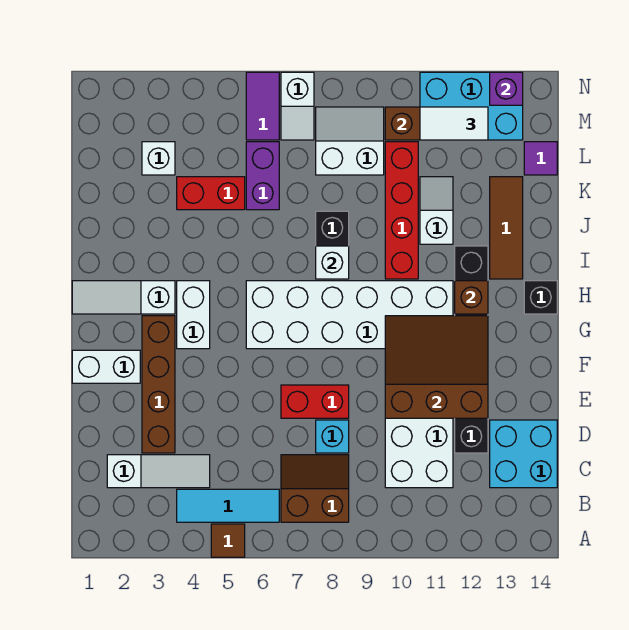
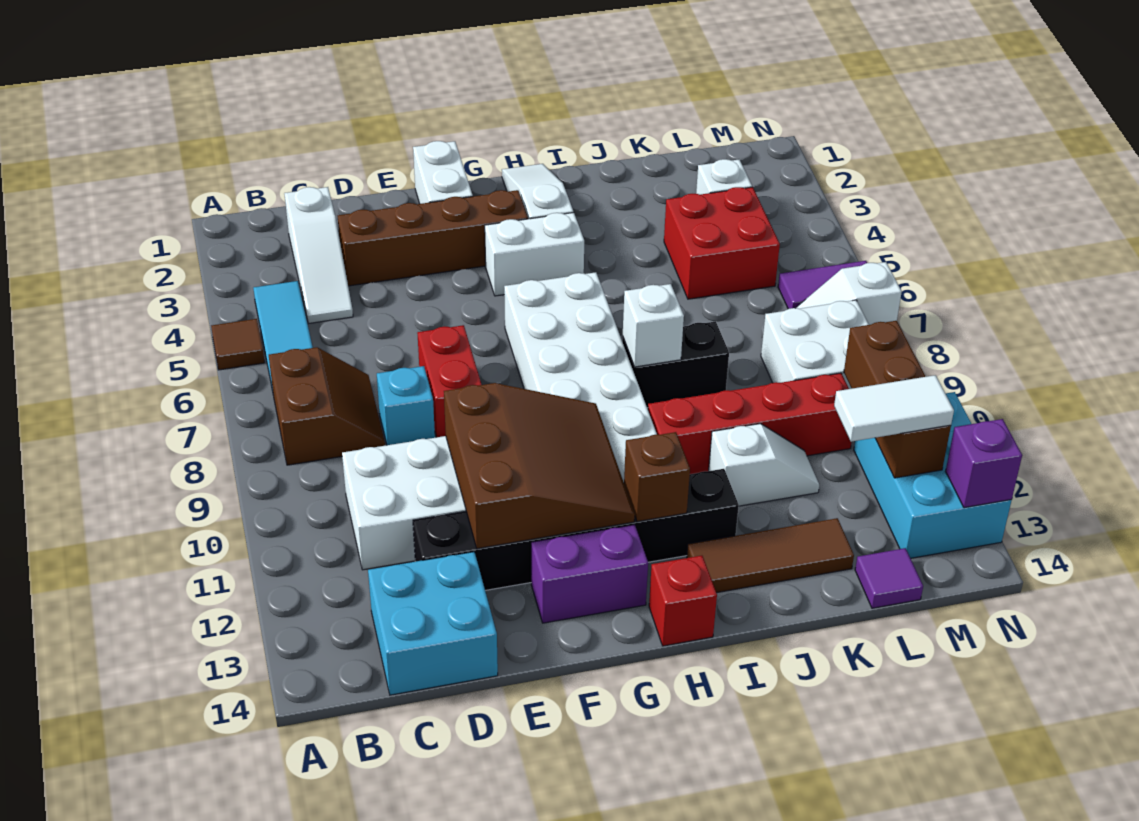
black 1x1 brick [524,281,557,314] -> red 1x1 brick [649,556,717,646]
red 1x2 brick [177,177,245,210] -> red 2x2 brick [664,187,780,299]
purple 1x2 brick [246,142,279,210] -> purple 1x2 brick moved to [531,524,648,623]
white 2x2 slope [316,107,384,175] -> white 2x2 brick [761,300,869,389]
white 1x2 tile [420,107,488,140] -> white 1x2 tile turned to [834,375,954,442]

